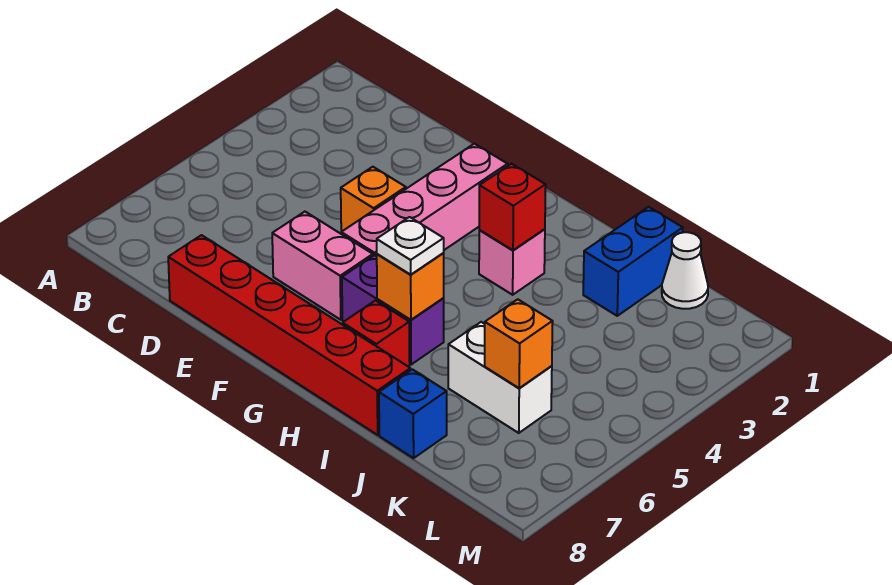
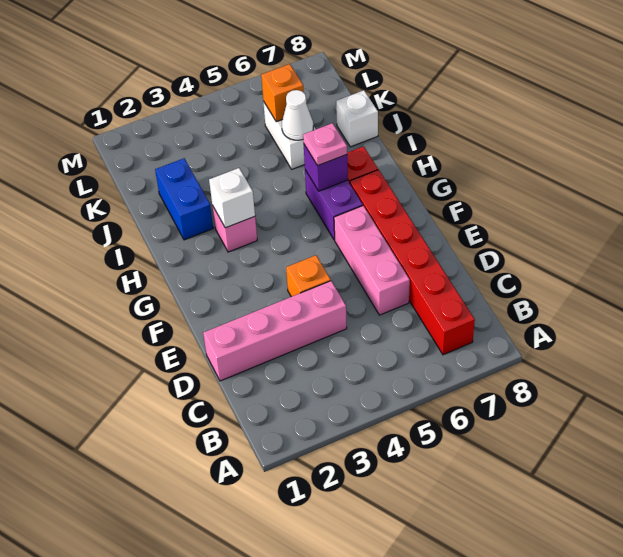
red 1x6 brick [168,235,410,435] -> red 1x6 brick moved to [350,170,475,355]
pink 1x2 brick [272,212,373,320] -> pink 1x3 brick [334,206,410,315]
pink 1x4 brick [341,144,508,256] -> pink 1x4 brick moved to [203,281,347,381]
red 1x1 brick [479,164,546,250] -> white 1x1 brick [209,168,255,228]
orange 1x1 brick [377,253,444,320] -> purple 1x1 brick [304,145,348,191]
white 1x1 plate [377,217,444,275] -> pink 1x1 plate [303,123,347,166]
blue 1x2 brick [583,207,683,316] -> blue 1x2 brick turned to [155,158,213,240]
blue 1x1 brick [379,369,447,458] -> white 1x1 brick [336,90,378,147]
white 1x1 cone [662,232,708,309] -> white 1x1 cone moved to [282,90,313,140]

